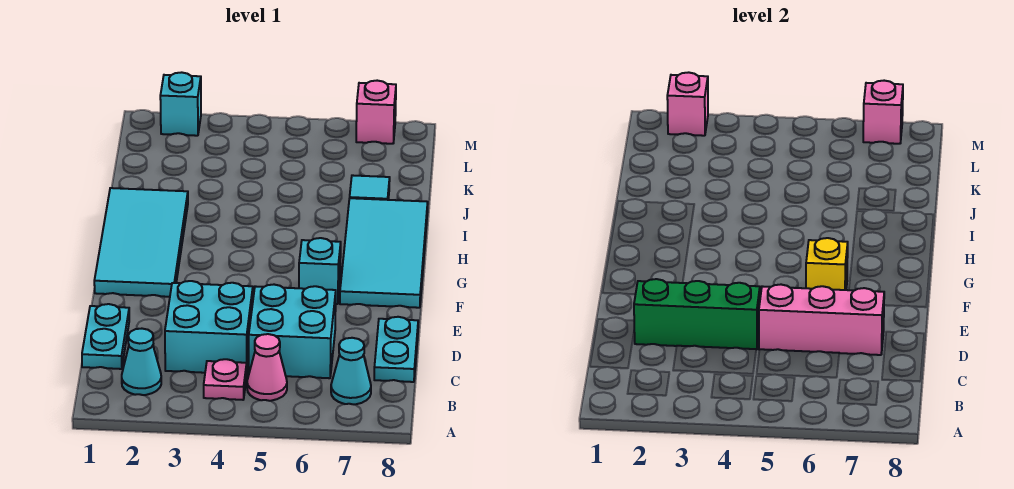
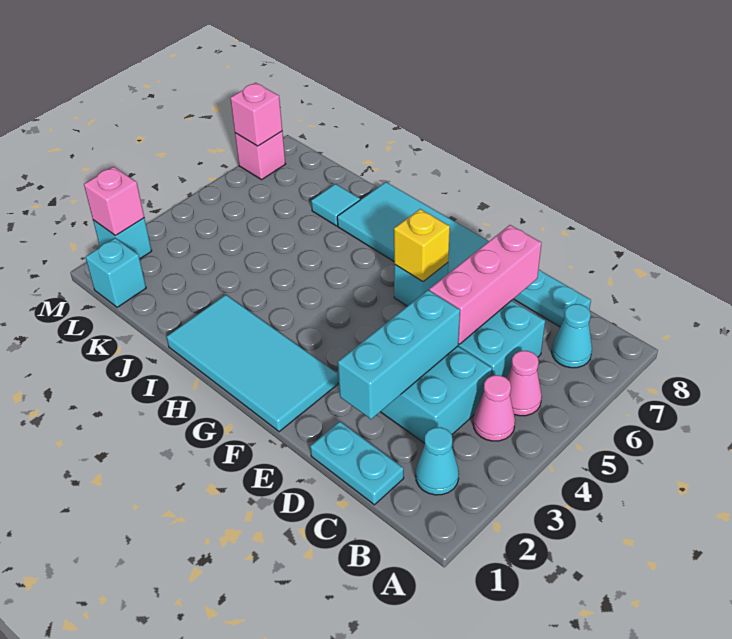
pink 1x1 plate [204,359,247,400] -> pink 1x1 cone [473,375,515,441]
green 1x3 brick [634,279,760,349] -> cyan 1x3 brick [338,290,460,419]
none -> cyan 1x1 brick [86,238,146,307]

